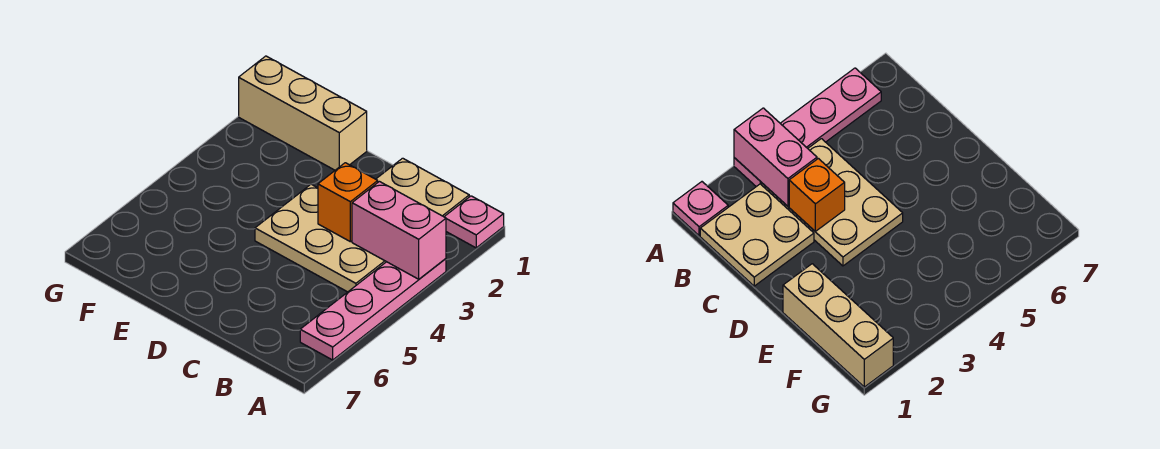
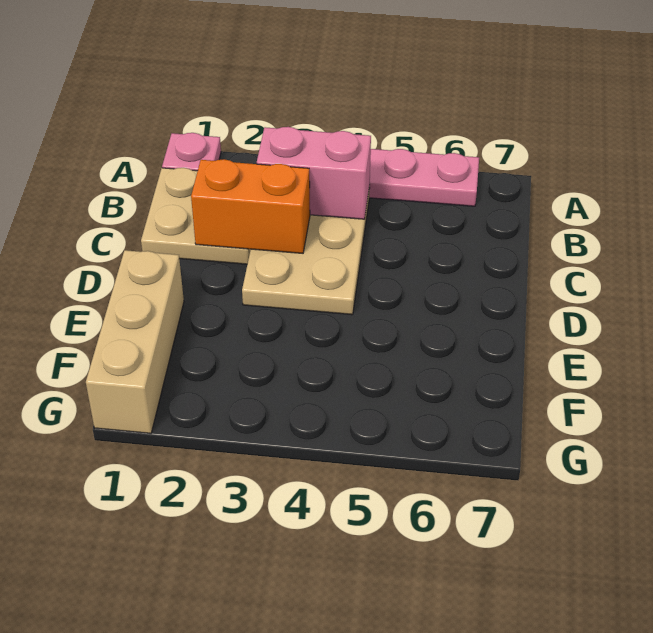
pink 1x2 brick [352,182,446,279] -> pink 1x2 brick turned to [257,127,371,219]
orange 1x1 brick [318,163,378,242] -> orange 1x2 brick [191,159,310,253]

